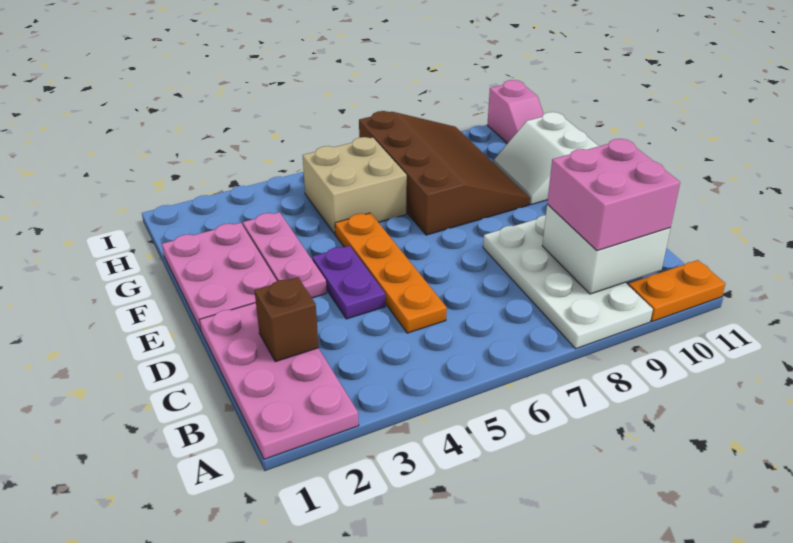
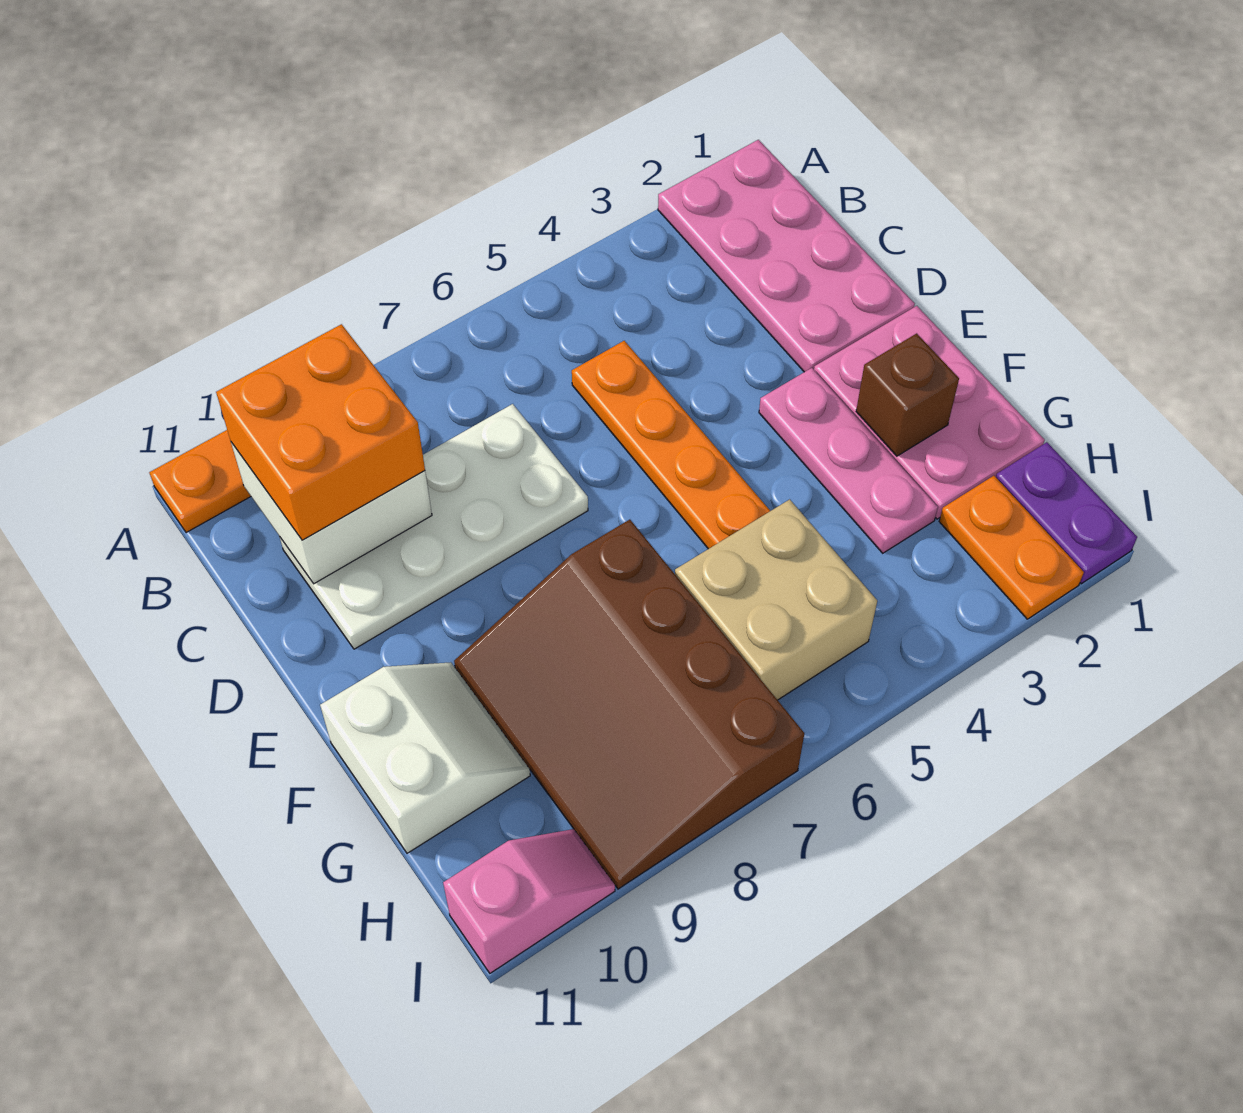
white 2x4 plate [483,215,653,349] -> white 2x4 plate turned to [280,404,588,649]
pink 2x2 brick [547,139,680,251] -> orange 2x2 brick [216,324,425,540]
brown 1x1 brick [254,277,319,362] -> brown 1x1 brick moved to [856,333,959,456]
purple 1x2 plate [312,246,385,319] -> purple 1x2 plate moved to [996,442,1137,584]
none -> orange 1x2 plate [939,476,1084,619]
pink 1x2 slope [487,80,544,143] -> pink 1x2 slope turned to [443,829,615,973]

